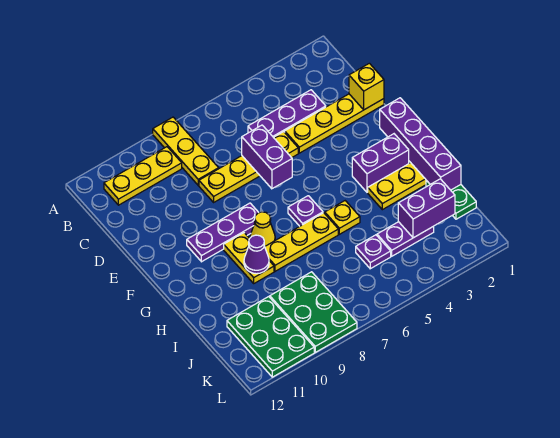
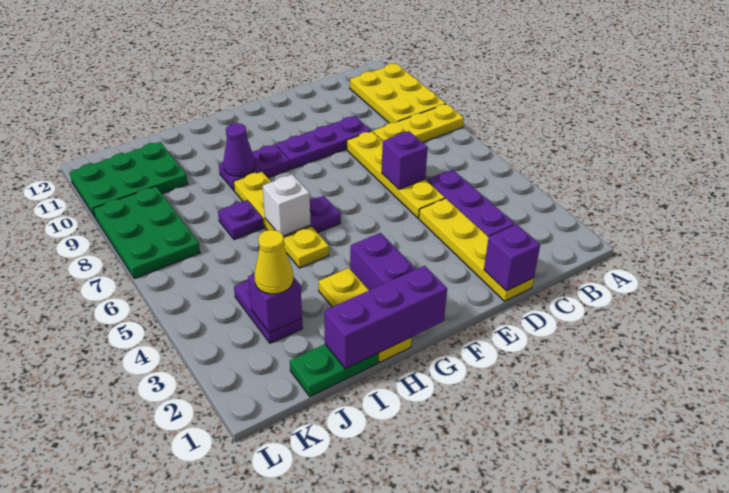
yellow 1x3 plate [104,147,182,205] -> yellow 2x3 plate [350,64,446,123]
yellow 1x1 brick [349,63,384,110] -> purple 1x1 brick [484,224,540,291]
purple 1x2 brick [242,125,292,189] -> purple 1x1 brick [382,131,428,189]
purple 1x4 brick [380,98,461,190] -> purple 1x3 brick [324,266,447,369]
purple 1x3 plate [187,203,259,262] -> purple 1x3 plate turned to [276,116,371,169]
yellow 1x1 cone [250,212,275,246] -> yellow 1x1 cone moved to [254,230,293,294]
yellow 1x2 plate [224,233,274,283] -> purple 1x2 plate [219,144,290,190]
none -> white 1x1 brick [263,174,311,236]
purple 1x2 brick [398,179,455,238] -> purple 1x1 brick [248,274,302,333]
purple 1x1 plate [356,235,391,269] -> purple 1x1 plate moved to [218,200,264,240]
green 2x3 plate [270,272,357,352] -> green 2x3 plate turned to [93,186,200,279]

